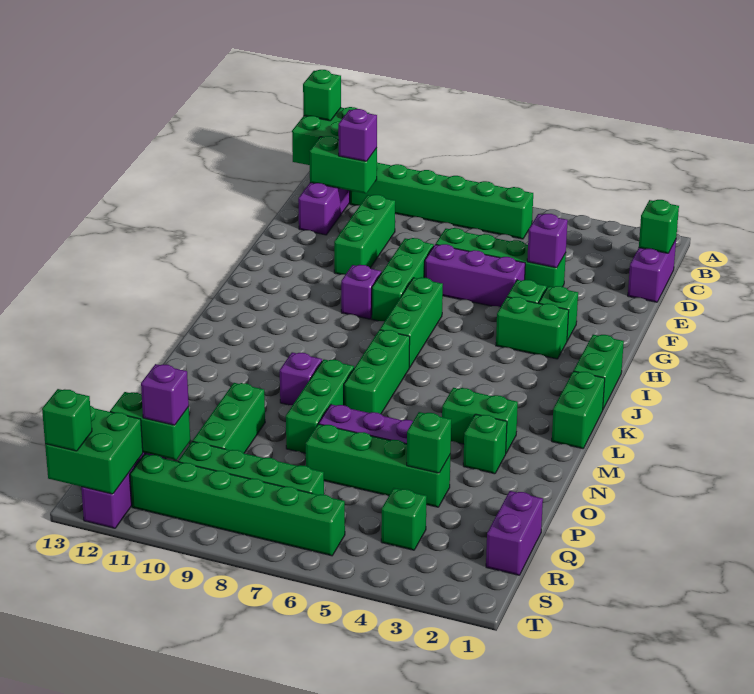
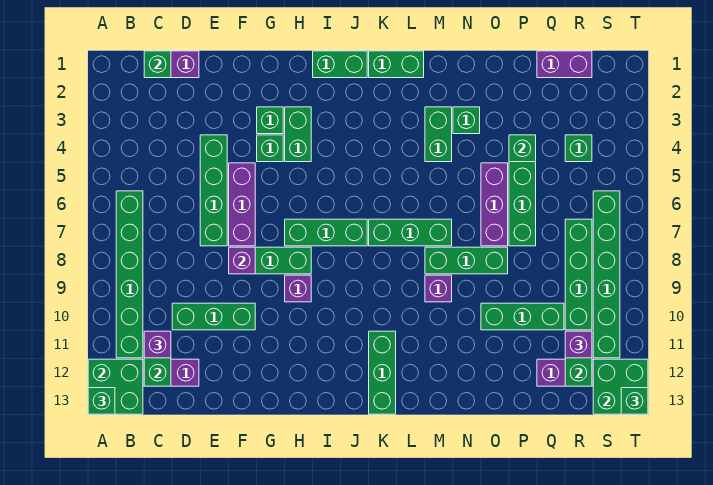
purple 1x1 brick [527,214,568,268] -> purple 1x1 brick moved to [229,247,255,274]
none -> green 1x3 brick [369,331,396,414]

